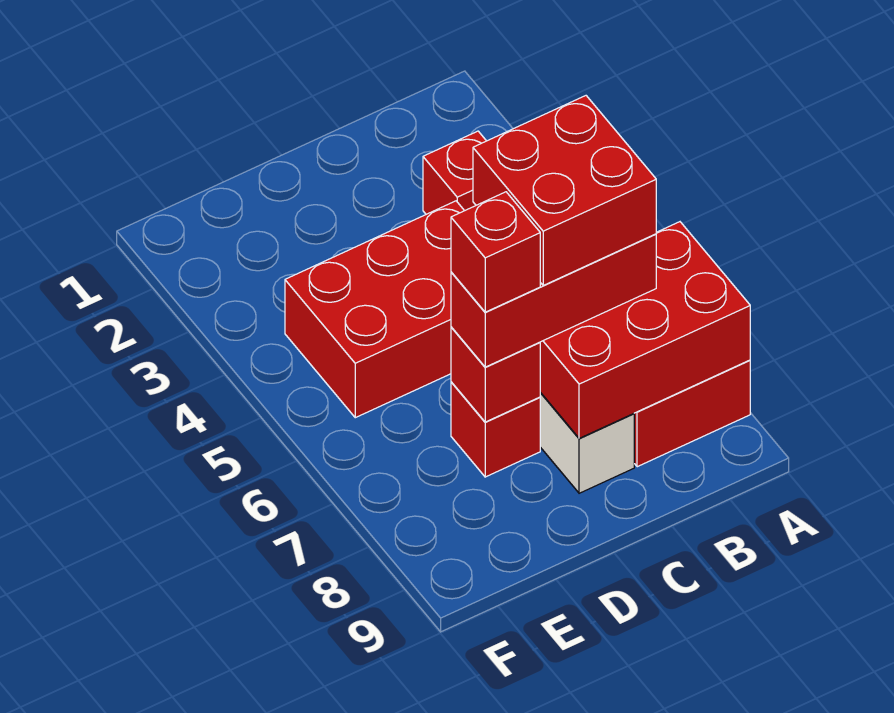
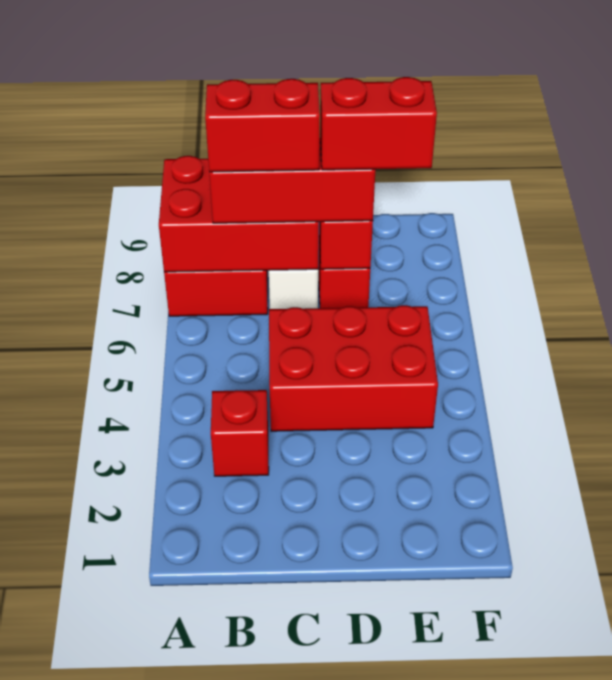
red 2x2 brick [473,96,656,285] -> red 1x2 brick [205,79,320,172]
red 1x1 brick [451,192,540,312] -> red 1x2 brick [320,77,437,170]

